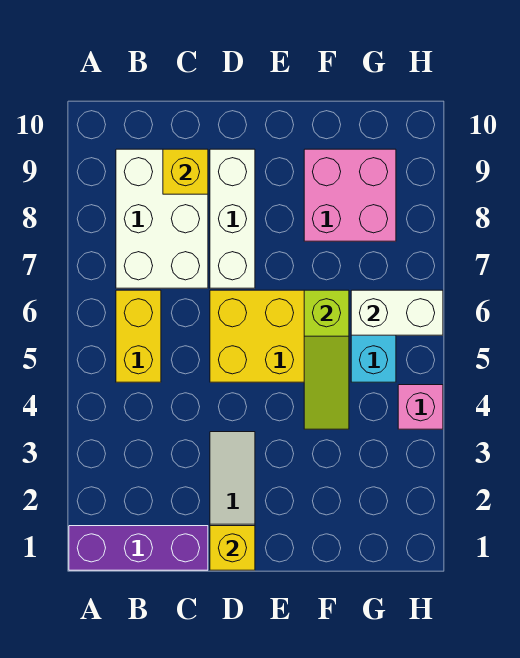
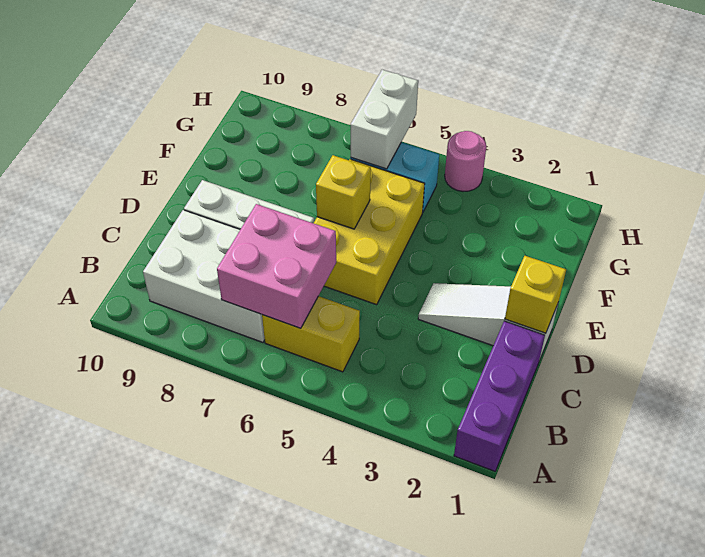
yellow 1x1 brick [163,149,208,194] -> yellow 1x1 brick moved to [316,155,371,229]
lime 1x3 slope [304,290,349,429] -> none
pink 2x2 brick [304,149,396,241] -> pink 2x2 brick moved to [217,204,336,328]
pink 1x1 brick [398,385,443,429] -> pink 1x1 round brick [445,131,486,191]

